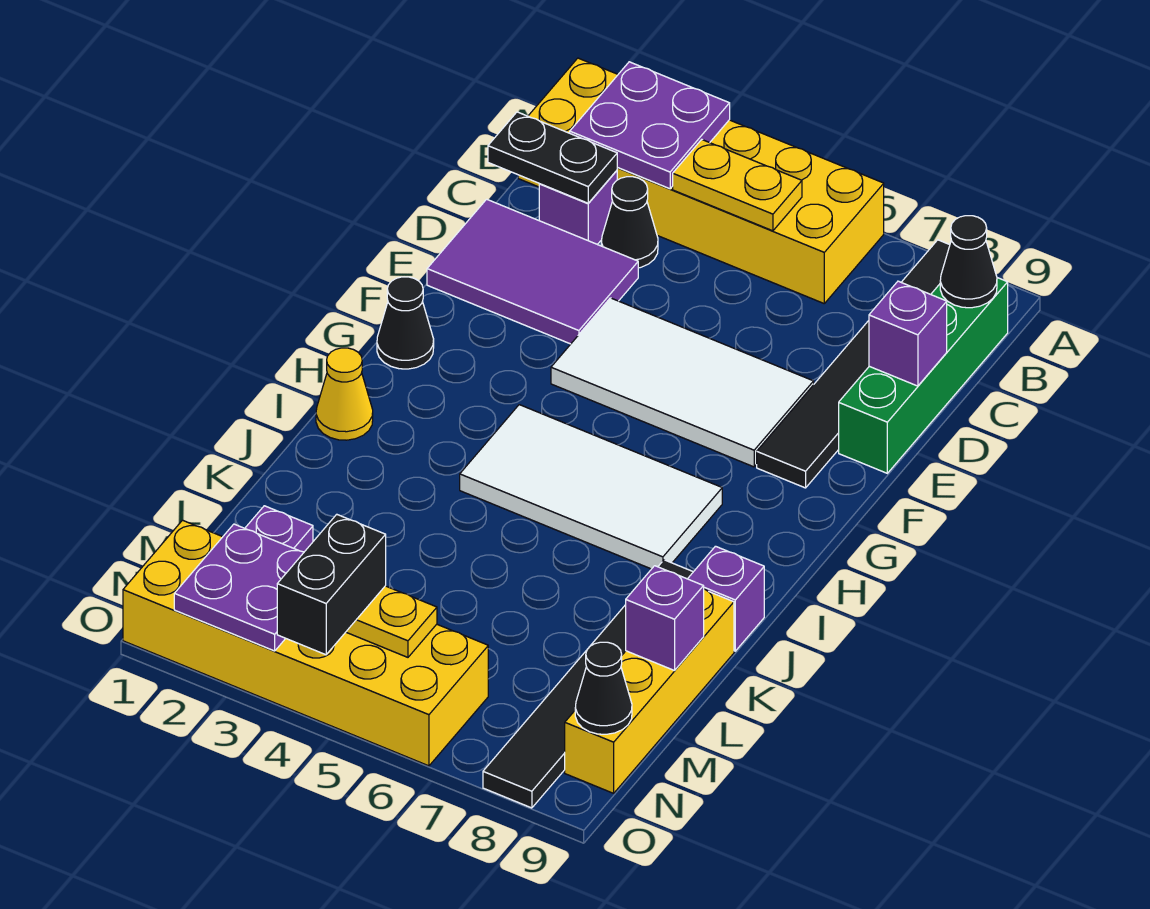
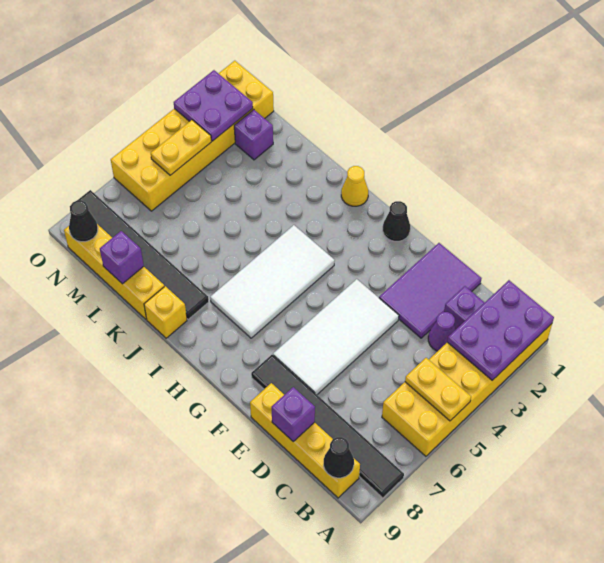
purple 2x2 plate [570,62,730,189] -> purple 2x3 plate [447,280,554,380]
yellow 1x2 plate [673,140,802,231] -> yellow 1x2 plate turned to [405,358,471,421]
green 1x4 brick [839,278,1008,473] -> yellow 1x4 brick [250,383,360,498]
black 1x2 plate [488,112,617,203] -> none
black 1x1 cone [601,177,658,268] -> purple 1x1 cone [428,312,456,351]
purple 1x1 brick [688,546,764,651] -> yellow 1x1 brick [144,286,187,338]
black 1x2 brick [277,514,386,655] -> none

